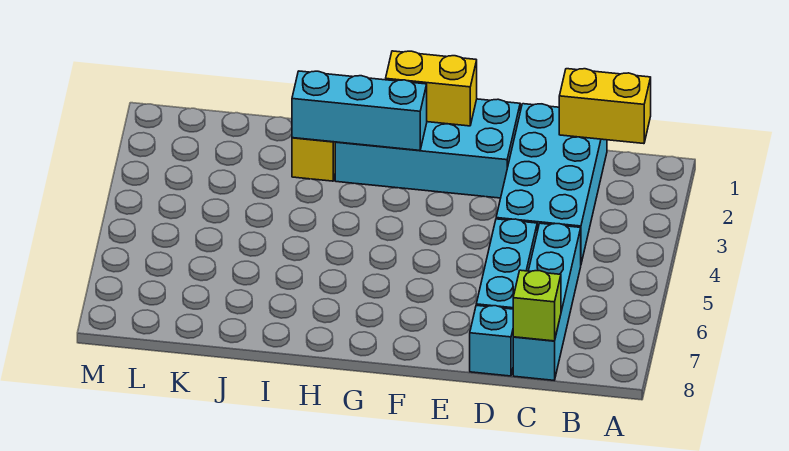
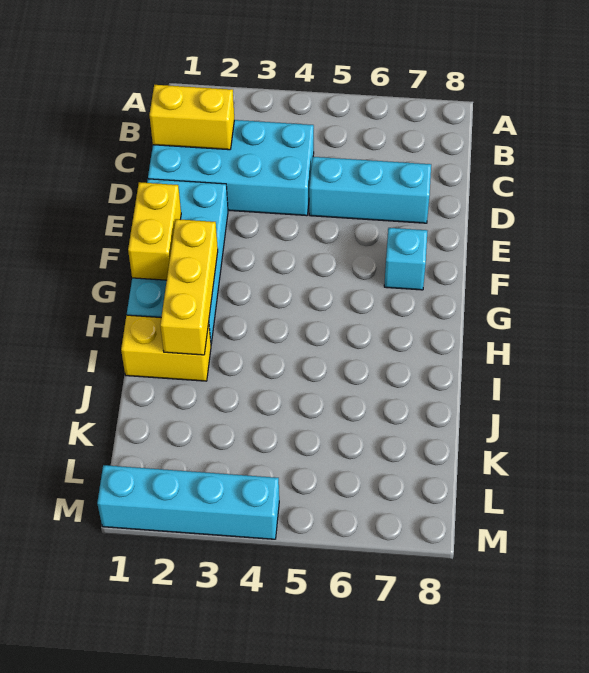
yellow 1x2 brick [559,69,651,144] -> yellow 1x2 brick turned to [149,85,234,150]
cyan 1x4 brick [513,223,581,380] -> cyan 1x4 brick moved to [97,465,279,539]
lime 1x1 brick [513,270,561,341] -> none
cyan 1x1 brick [470,305,513,376] -> cyan 1x1 brick moved to [384,228,427,290]
cyan 1x3 brick [292,71,427,150] -> yellow 1x3 brick [160,219,218,355]

